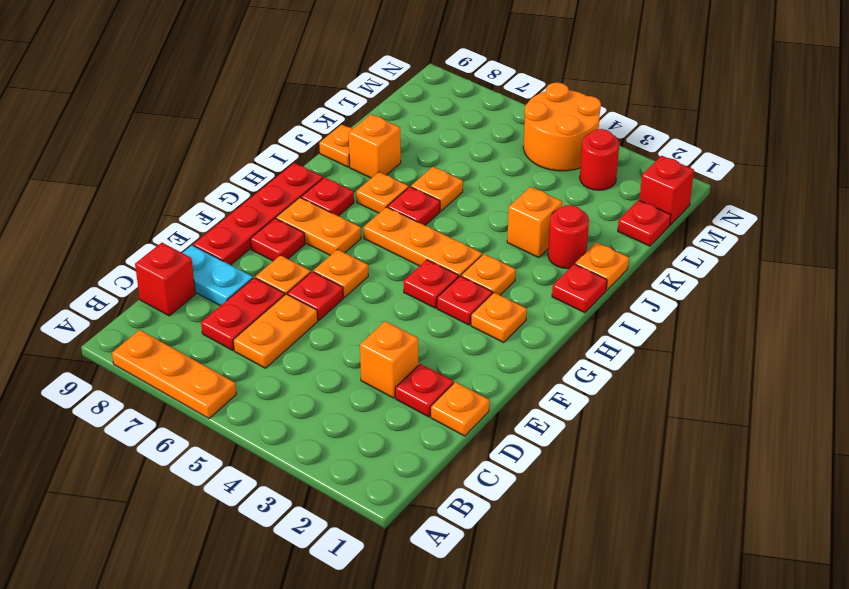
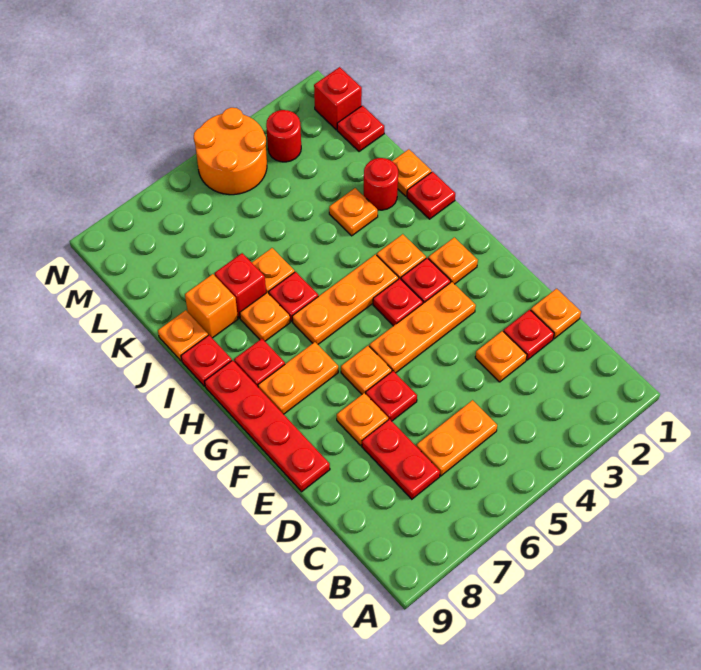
orange 1x3 plate [112,330,236,419] -> orange 1x3 plate moved to [369,282,476,373]
orange 1x2 plate [233,294,318,368] -> orange 1x2 plate turned to [417,400,497,476]
red 1x1 brick [135,243,195,316] -> red 1x1 brick moved to [214,253,266,318]
orange 1x1 brick [360,321,418,398] -> orange 1x1 plate [475,331,527,382]
cyan 1x2 plate [183,245,253,306] -> none
red 1x1 plate [250,218,305,261] -> red 1x1 plate moved to [181,335,232,386]
orange 1x1 brick [507,187,562,258] -> orange 1x1 plate [329,188,378,236]

